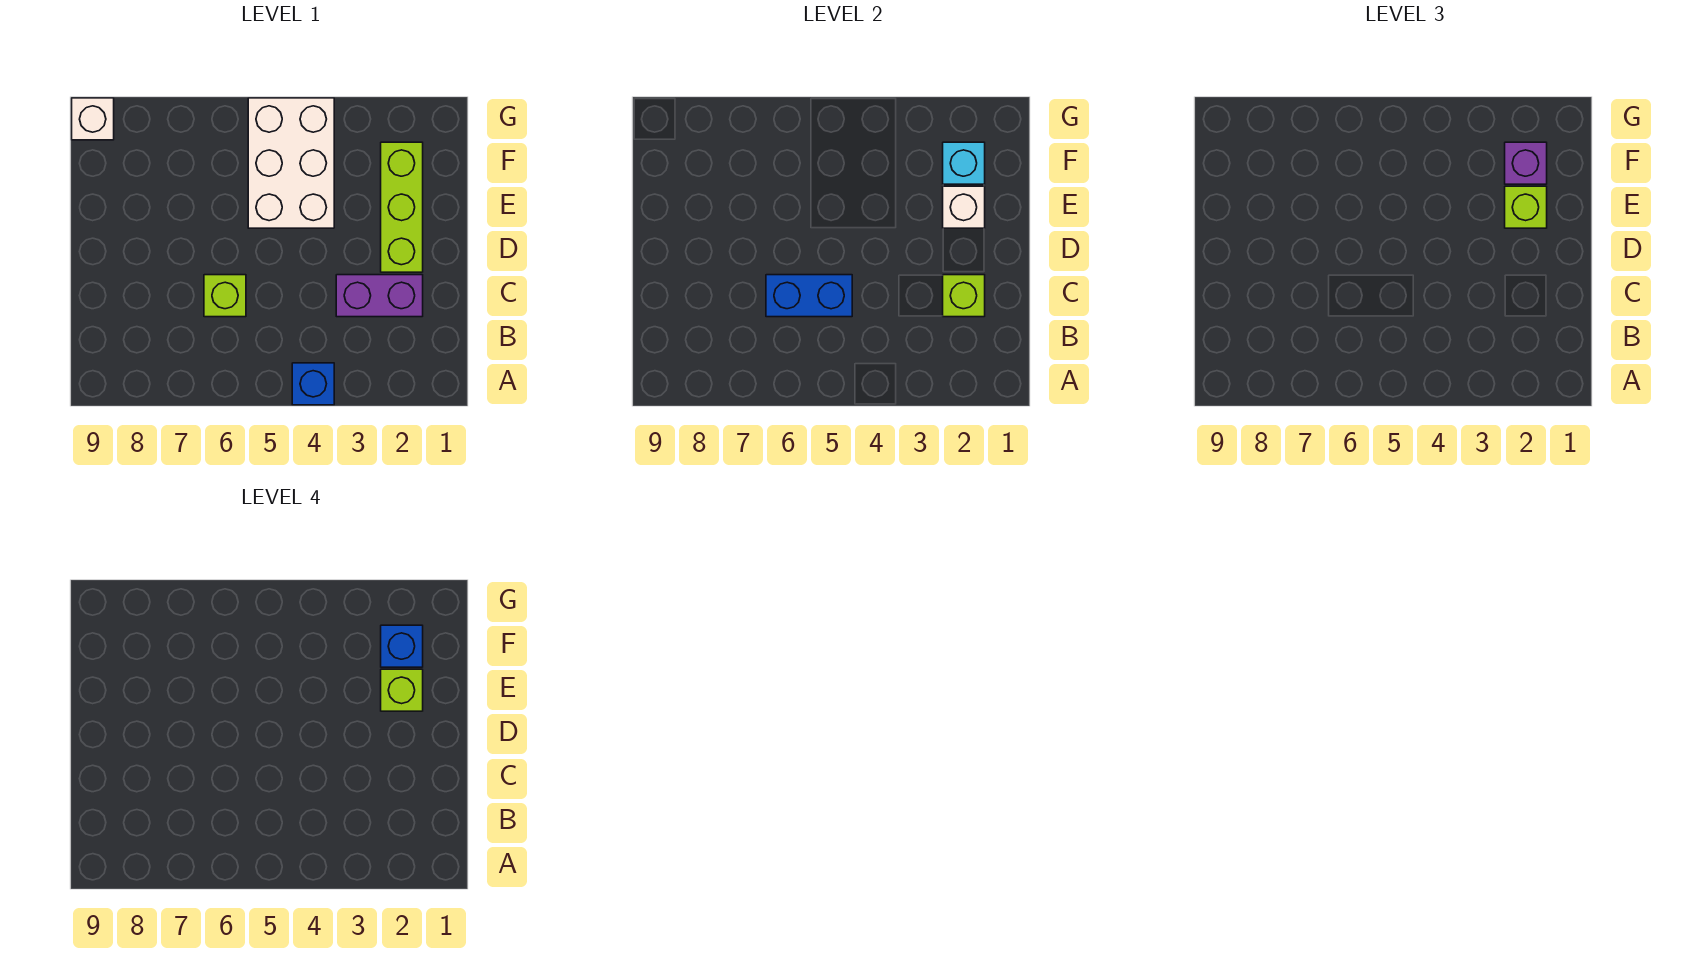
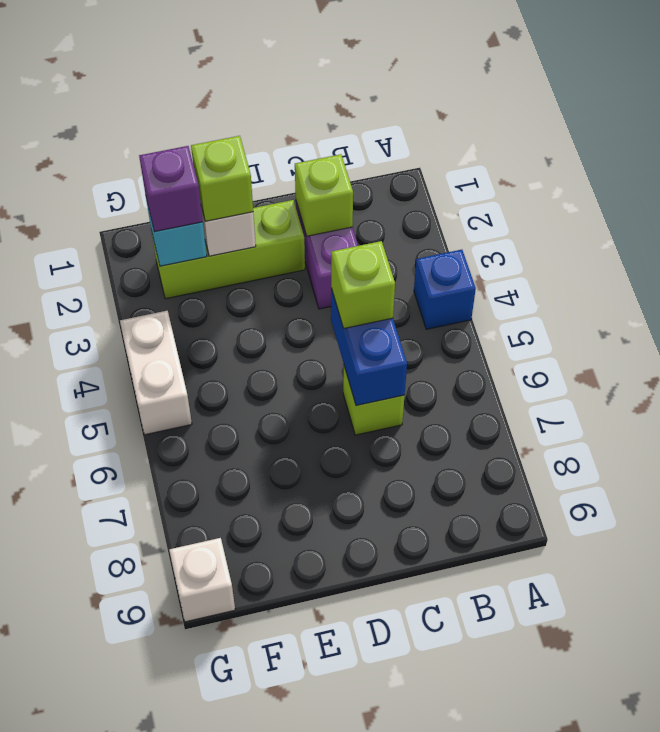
lime 1x1 brick [381,669,423,711] -> lime 1x1 brick moved to [331,241,395,328]
white 2x3 brick [248,98,334,228] -> white 1x2 brick [120,311,192,435]
blue 1x1 brick [381,625,423,667] -> none

